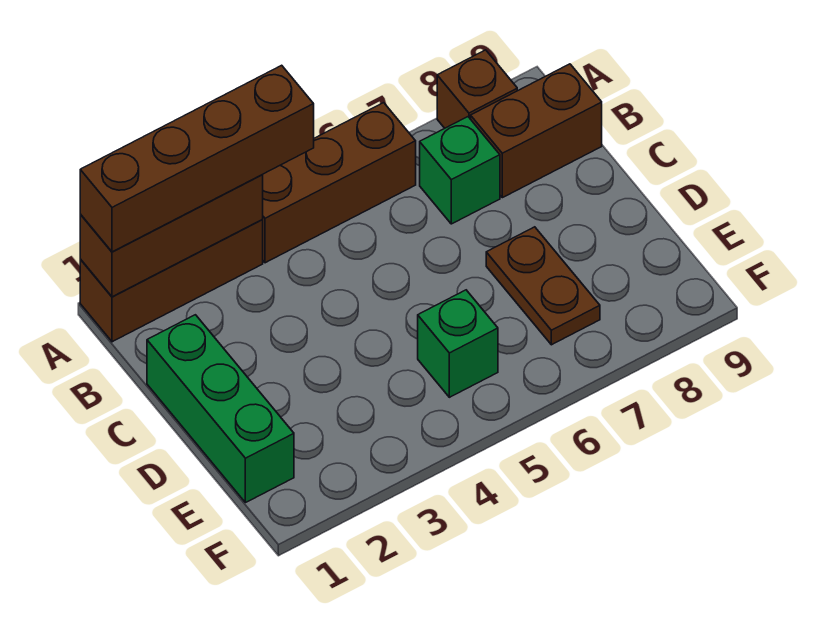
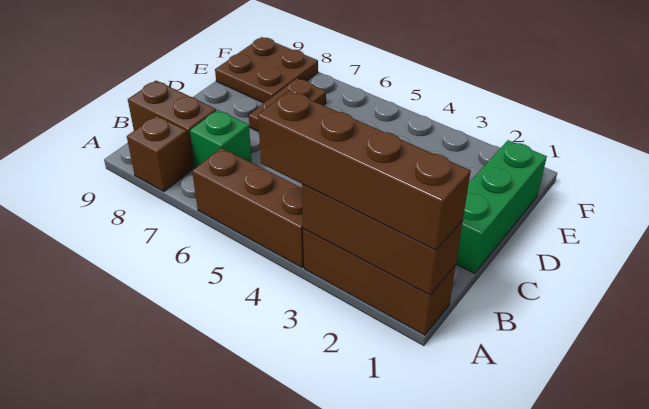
green 1x1 brick [418,290,498,397] -> none
none -> brown 2x2 plate [215,37,318,103]

